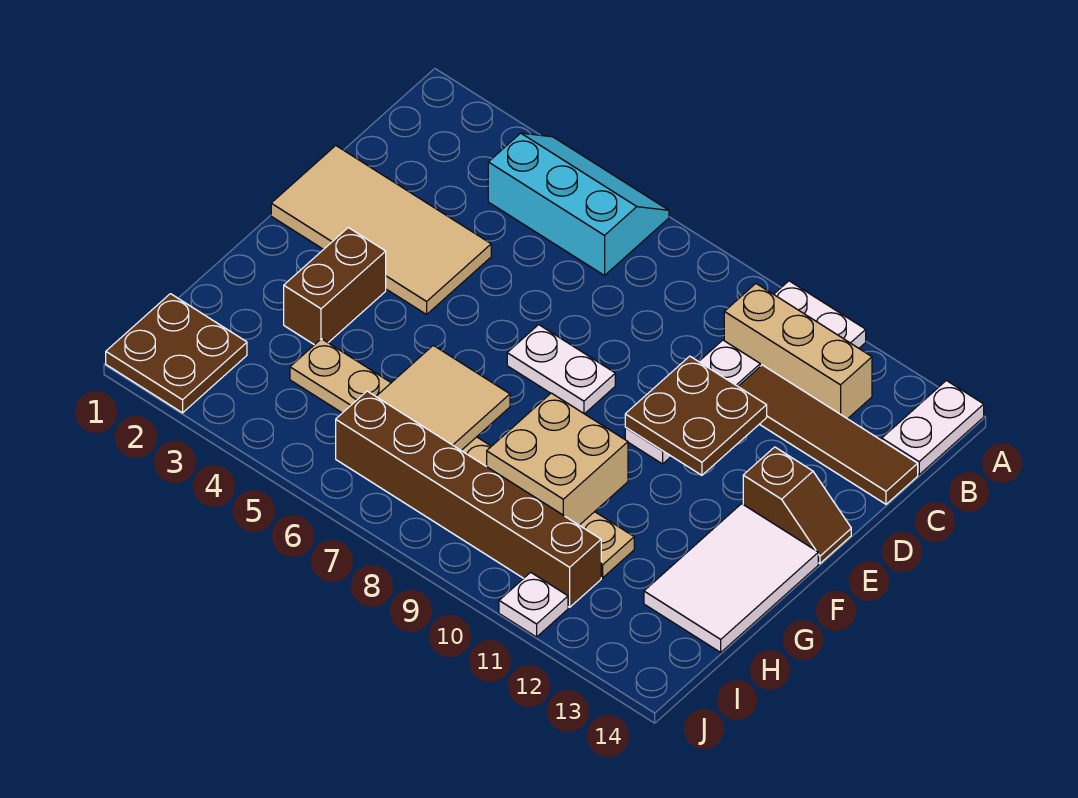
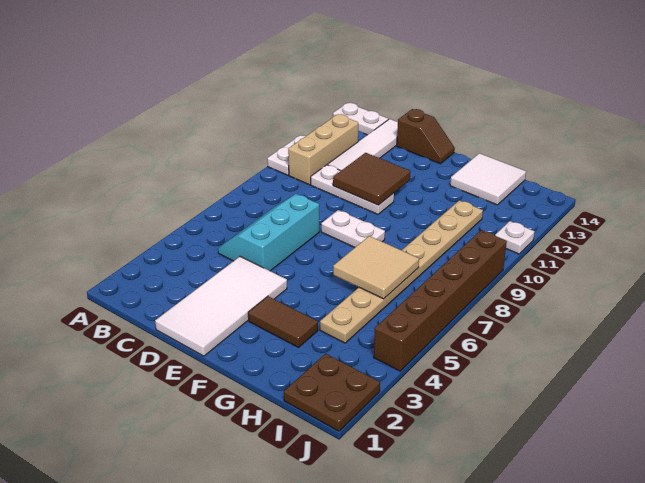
cyan 2x3 slope [488,133,669,275] -> cyan 2x3 slope moved to [218,194,319,271]
brown 1x4 tile [738,365,918,504] -> white 1x4 tile [328,119,398,170]
tan 2x4 tile [271,146,491,314] -> white 2x4 tile [155,257,287,356]
brown 2x2 plate [625,356,767,475] -> brown 2x2 tile [333,153,411,205]
white 1x2 plate [507,325,615,414] -> white 1x2 plate turned to [321,210,385,247]
brown 1x2 slope [743,447,851,564] -> brown 1x2 slope turned to [397,109,455,164]
brown 1x2 brick [284,228,386,345] -> brown 1x2 tile [248,296,318,347]
white 2x3 tile [644,504,818,652] -> white 2x2 tile [450,153,526,205]
tan 2x2 brick [487,393,628,525] -> none
brown 1x6 brick [336,391,601,607] -> brown 1x6 brick moved to [374,230,507,371]

